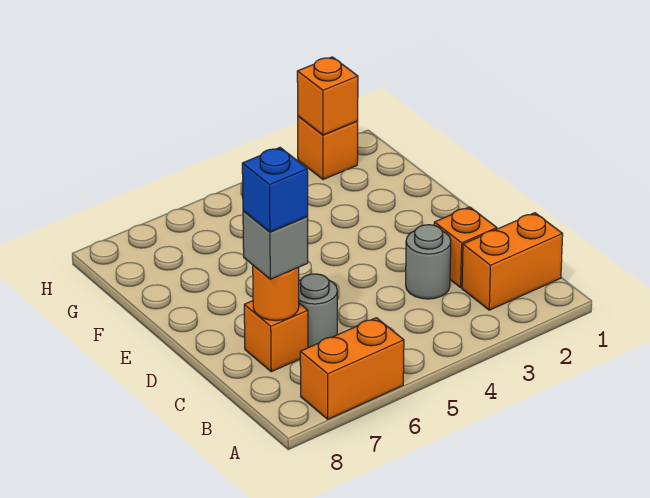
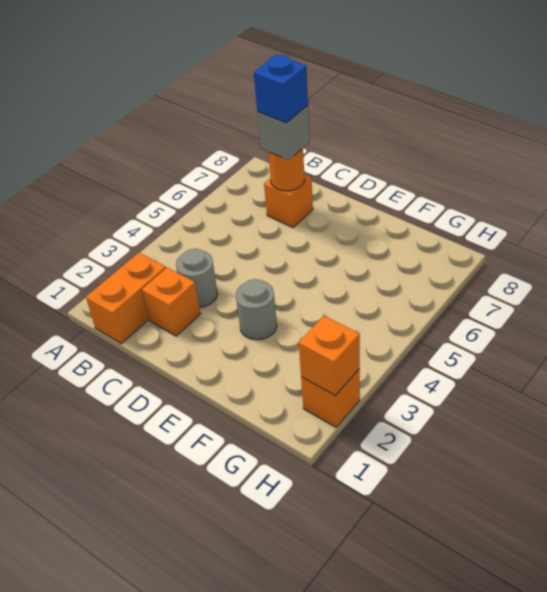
orange 1x2 brick [300,318,404,419] -> none
grey 1x1 round brick [299,274,337,348] -> grey 1x1 round brick moved to [236,279,277,340]

